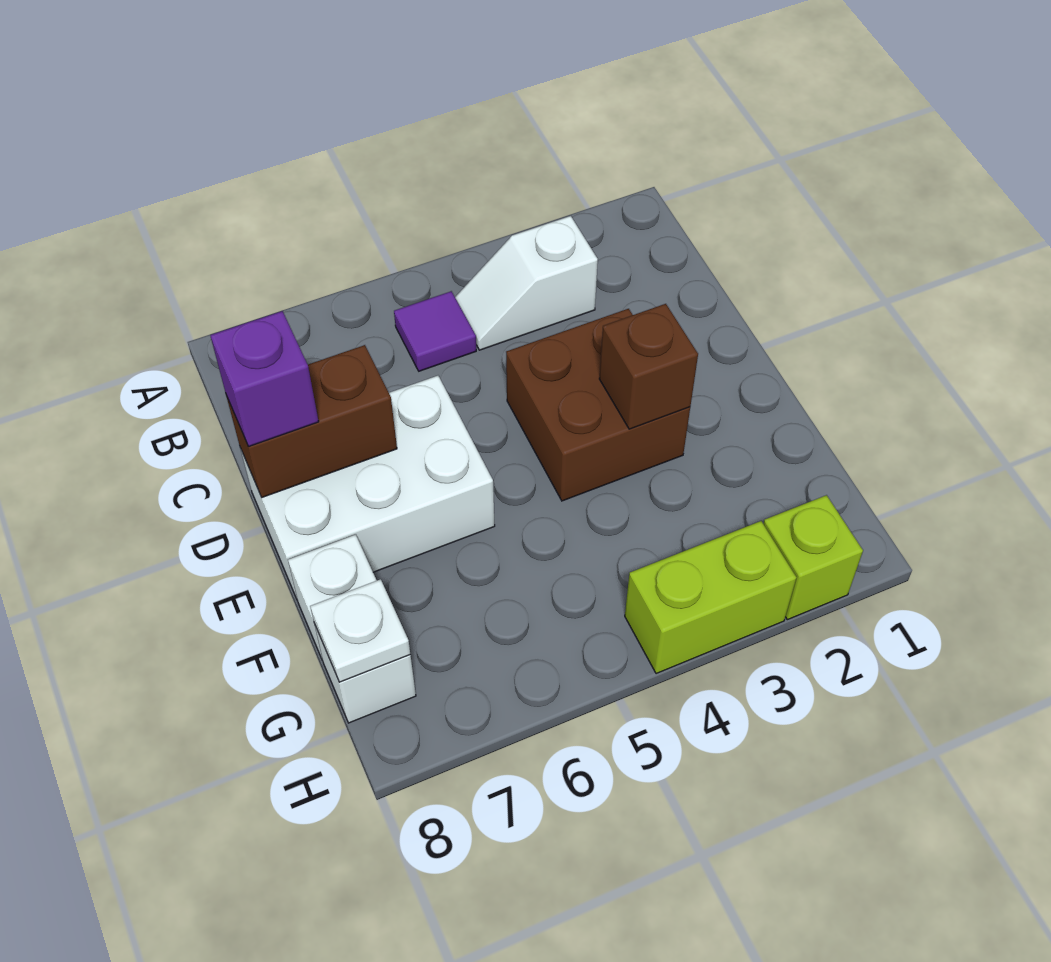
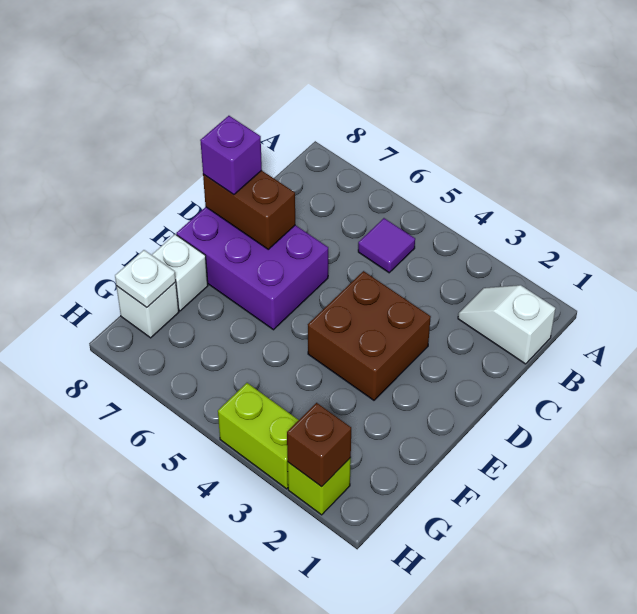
white 1x2 slope [455,216,598,350] -> white 1x2 slope moved to [458,285,556,364]
white 2x3 brick [240,376,495,601] -> purple 2x3 brick [176,207,328,330]
brown 1x1 brick [599,304,698,429] -> brown 1x1 brick moved to [287,403,351,487]

